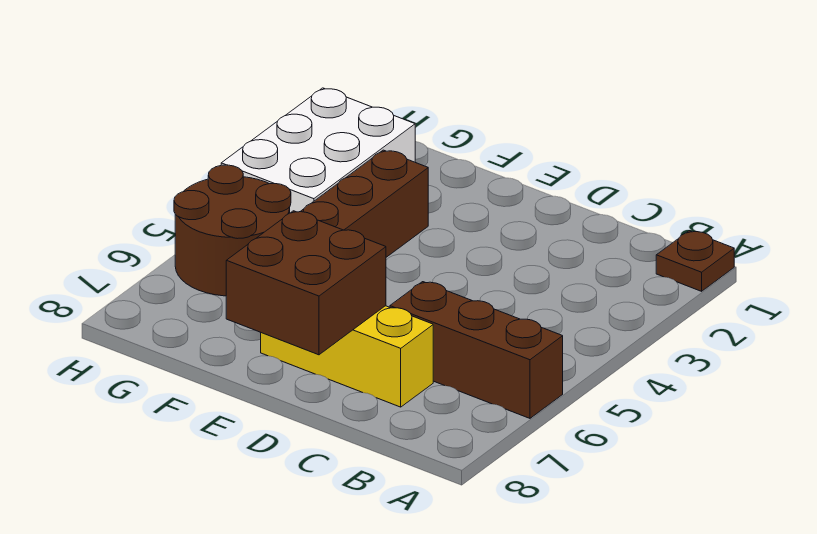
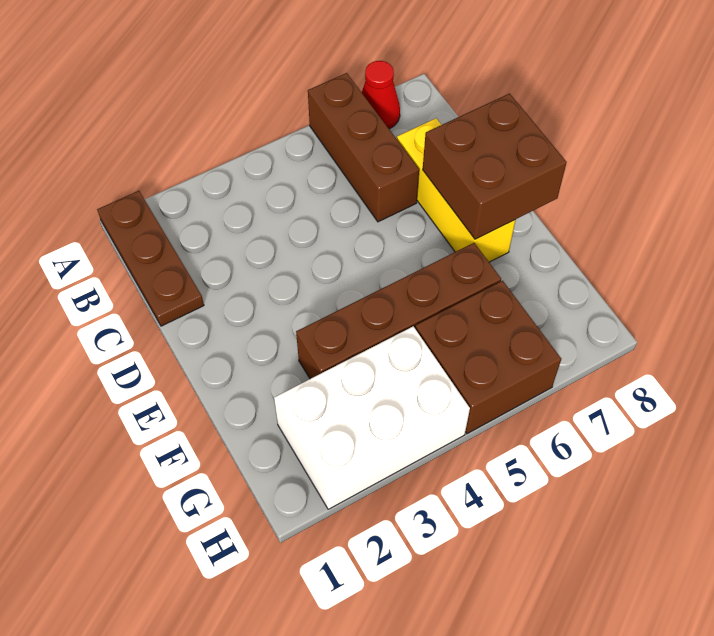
brown 1x1 plate [656,231,734,291] -> brown 1x3 plate [97,191,204,326]
none -> red 1x1 cone [362,61,400,129]
brown 2x2 round brick [174,165,291,296] -> brown 2x2 brick [415,281,561,434]

